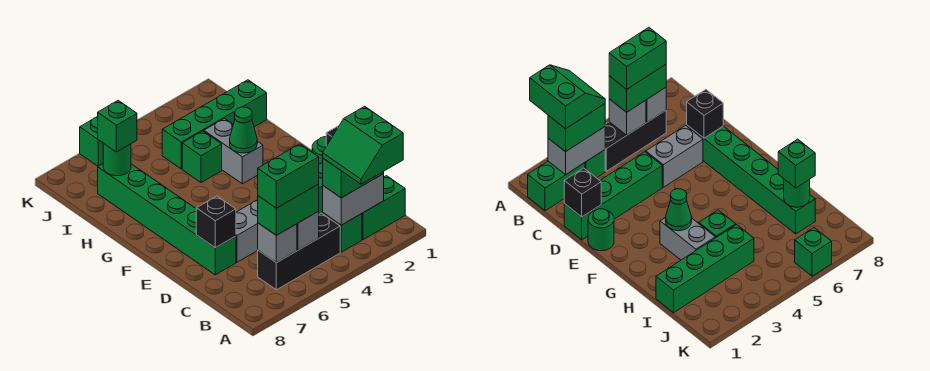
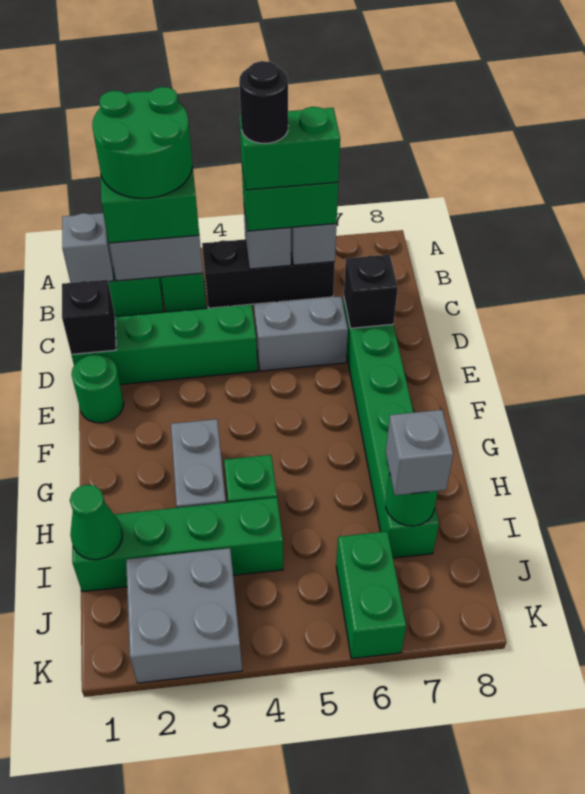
green 2x2 slope [323,106,403,184] -> green 2x2 round brick [92,87,192,198]
none -> grey 1x1 brick [62,213,114,283]
none -> black 1x1 round brick [239,61,288,144]
green 1x1 cone [230,107,257,153] -> green 1x1 cone moved to [70,485,123,560]
green 1x1 brick [98,101,137,152] -> grey 1x1 brick [386,410,454,495]
none -> grey 2x2 brick [126,548,242,683]
green 1x1 brick [80,116,103,166] -> green 1x2 brick [336,531,406,659]

